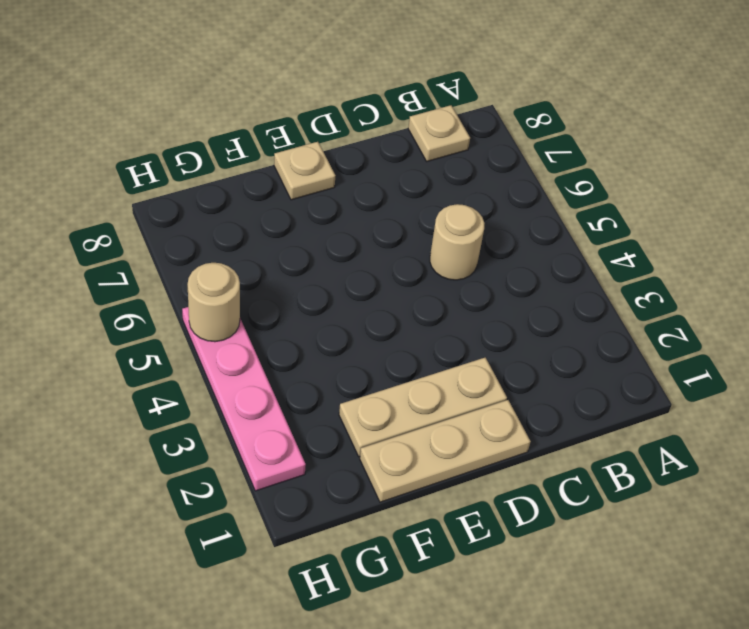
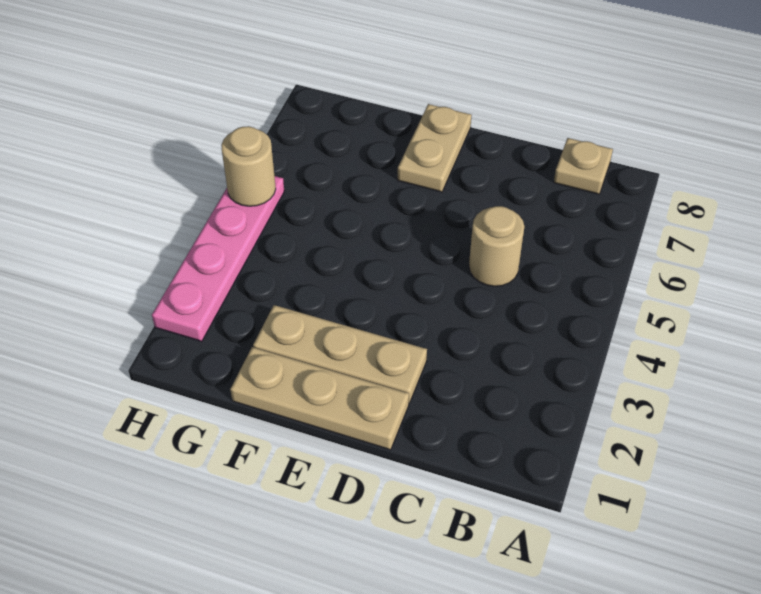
tan 1x1 plate [274,142,335,200] -> tan 1x2 plate [398,104,472,192]

